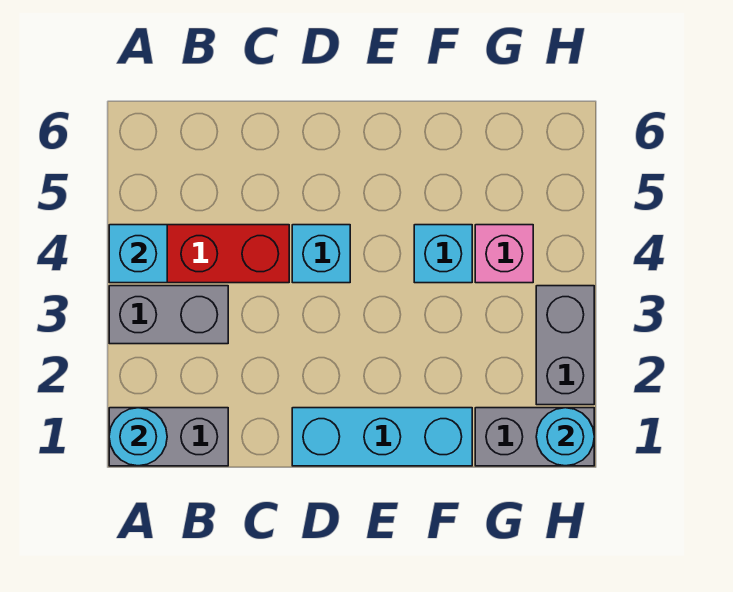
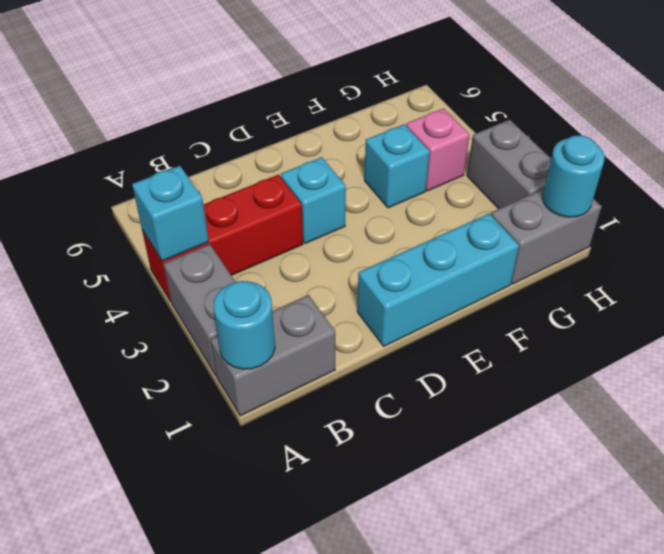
grey 1x2 brick [109,286,228,344] -> grey 1x2 brick turned to [163,244,235,375]

